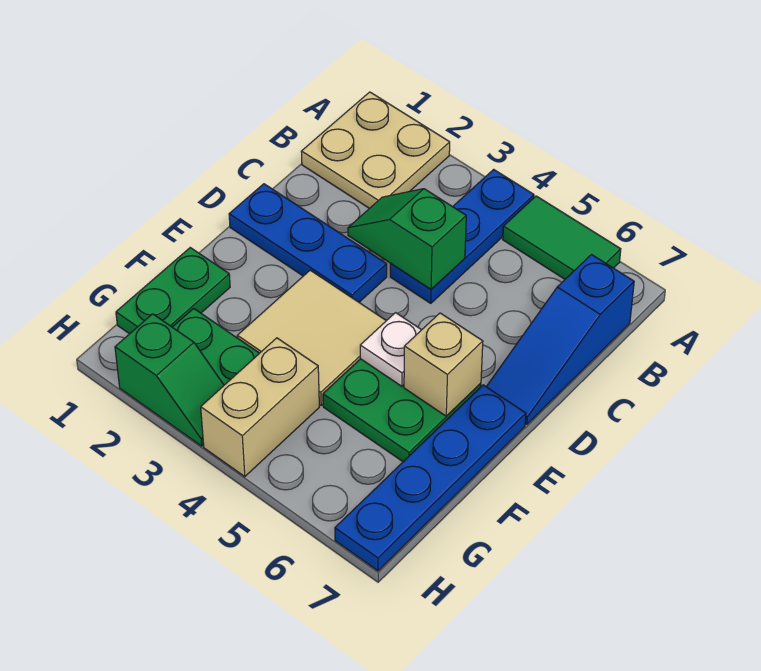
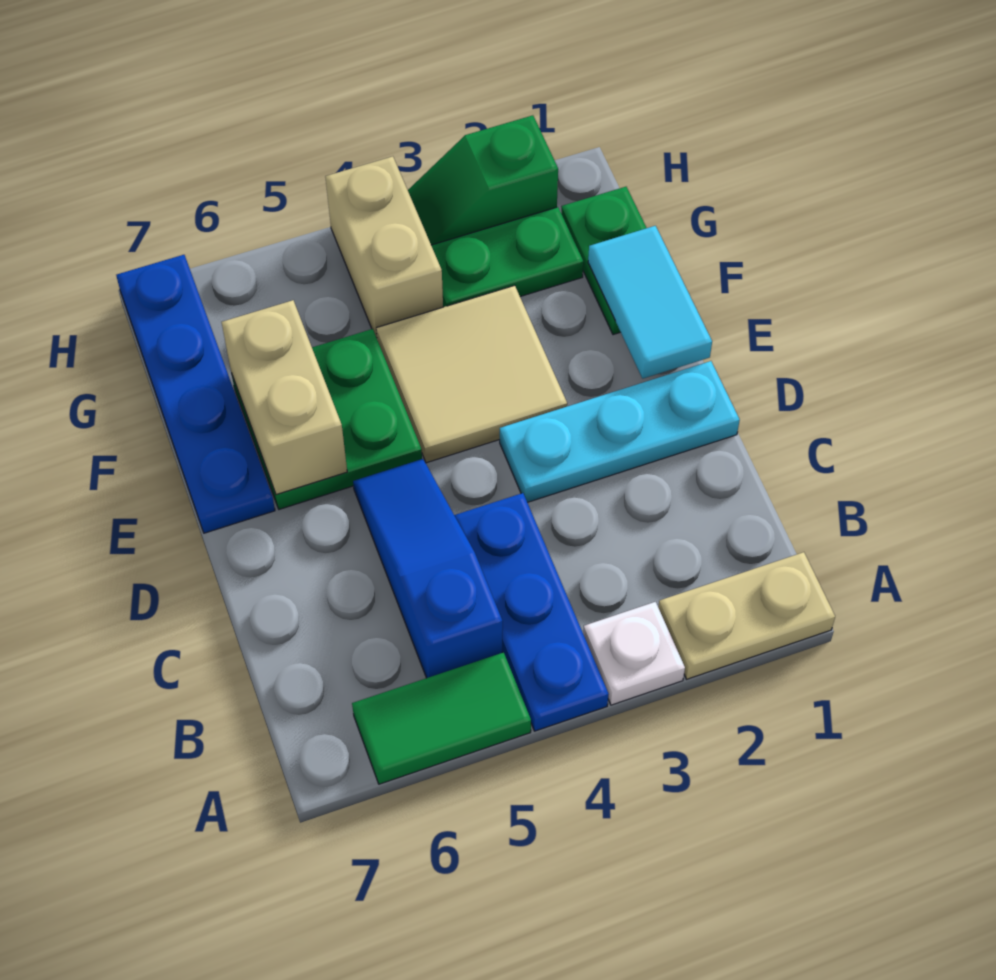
tan 2x2 plate [301,92,450,209] -> tan 1x2 plate [658,552,835,679]
blue 1x3 slope [486,255,634,424] -> blue 1x3 slope moved to [353,459,503,678]
green 1x2 slope [348,189,466,289] -> none
blue 1x3 plate [229,184,387,302] -> cyan 1x3 plate [500,361,740,502]
none -> cyan 1x2 tile [588,226,712,379]
white 1x1 plate [360,313,421,386] -> white 1x1 plate moved to [583,602,685,705]
tan 1x1 brick [404,313,483,416] -> tan 1x2 brick [222,300,347,495]

